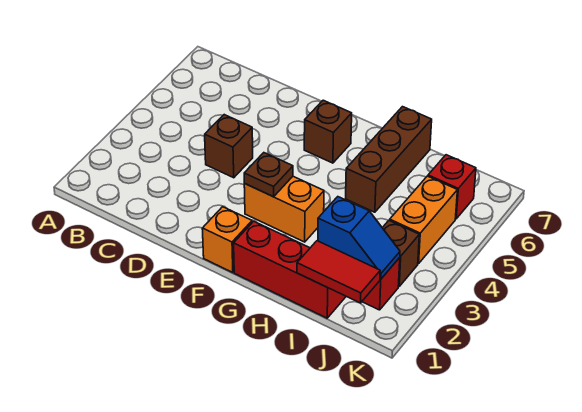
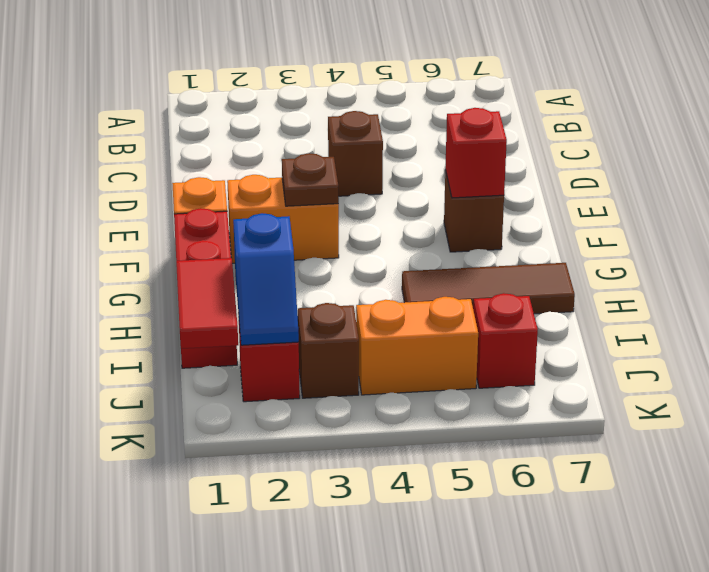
orange 1x2 brick [244,176,324,242] -> orange 1x2 brick turned to [227,175,339,264]
none -> red 1x1 brick [445,108,507,198]
brown 1x3 brick [346,107,432,212] -> brown 1x3 tile [402,263,575,314]

